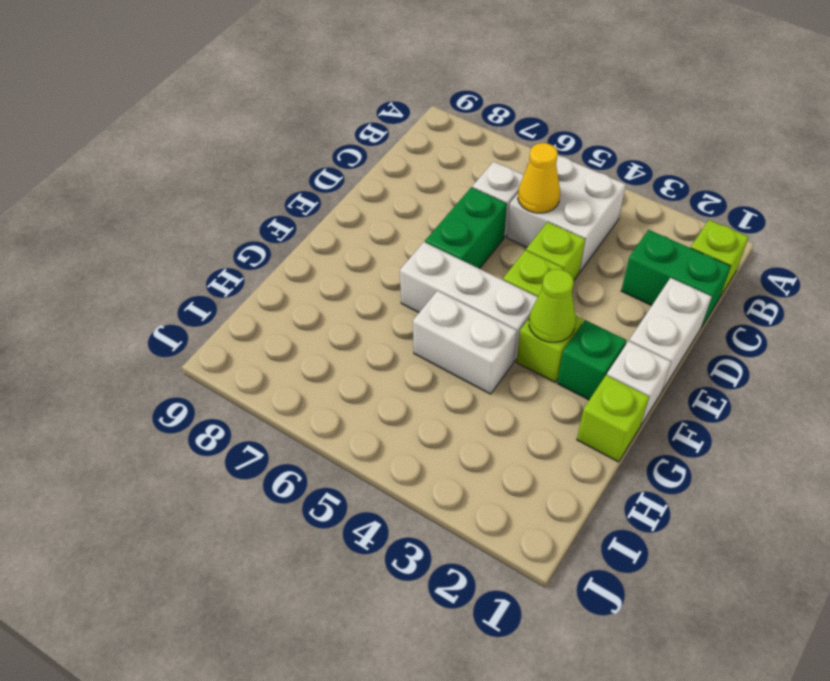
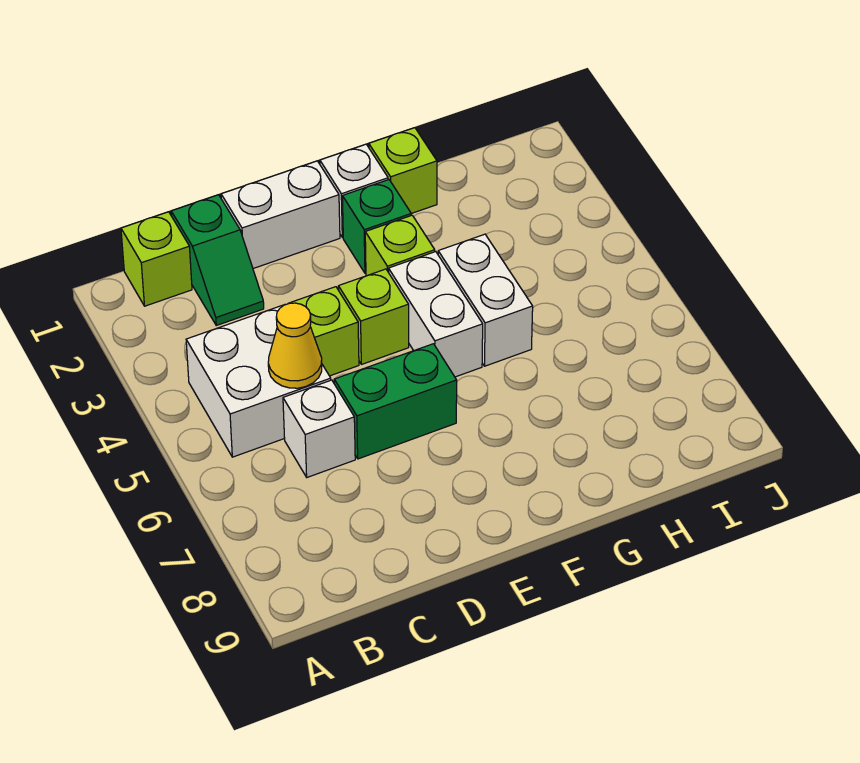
green 1x2 brick [621,230,731,327] -> green 1x2 slope [171,195,264,325]
lime 1x1 cone [529,269,576,342] -> none
white 1x3 brick [400,242,538,362] -> white 1x2 brick [389,252,483,377]

